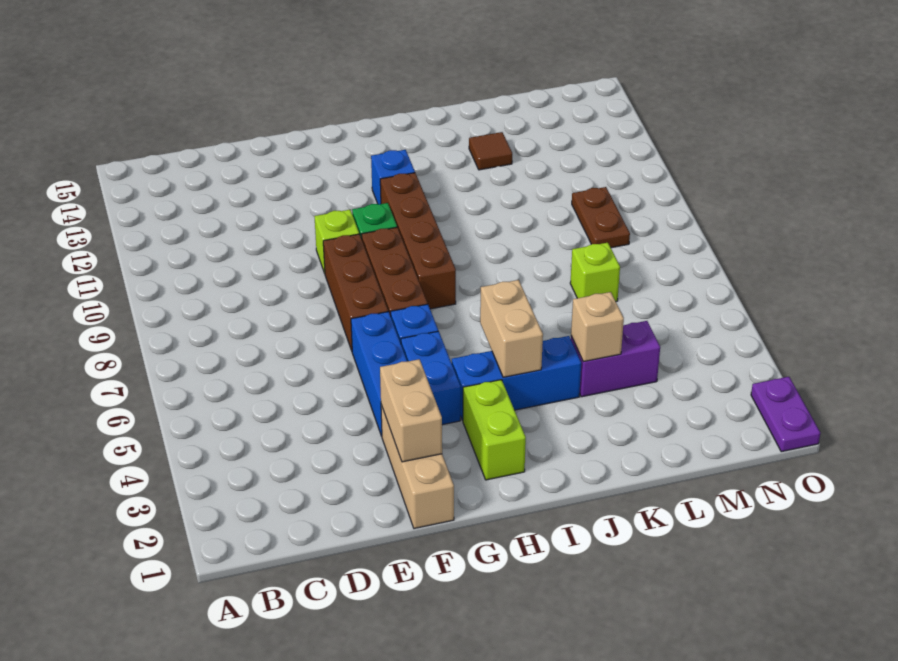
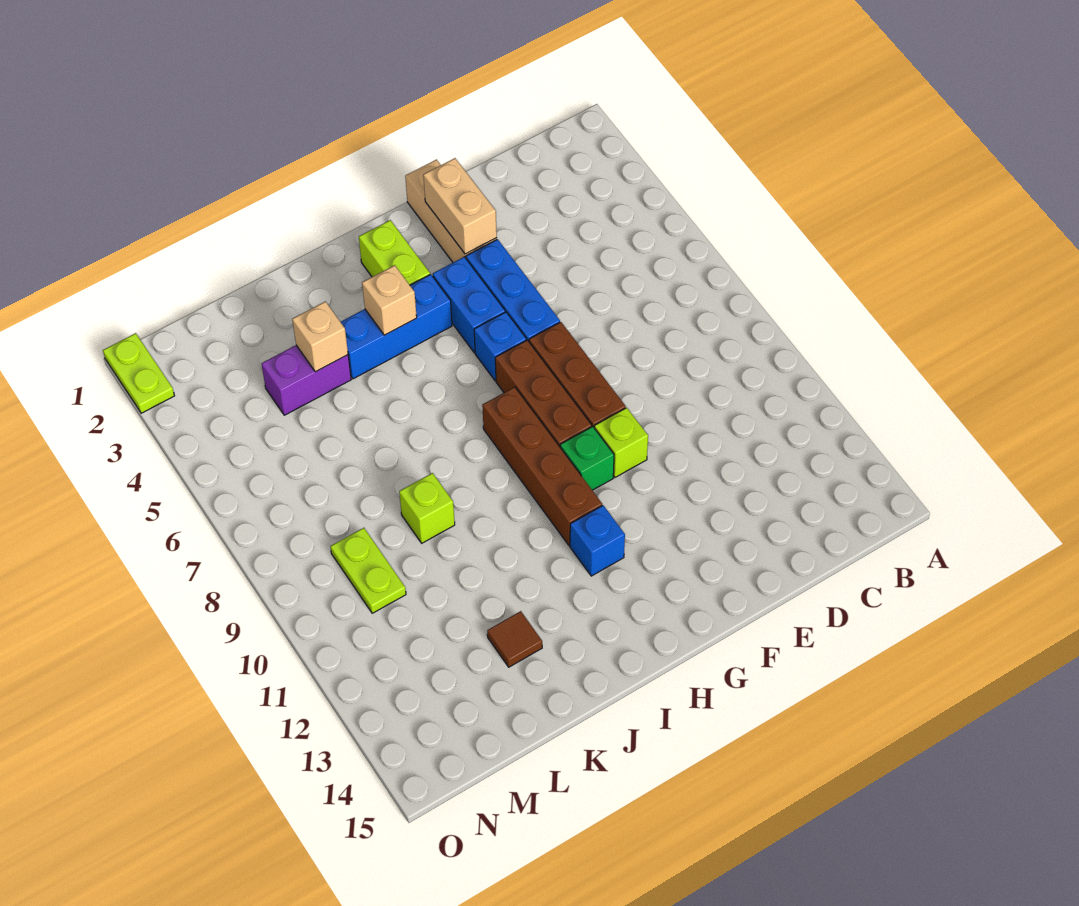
tan 1x2 brick [480,280,543,377] -> tan 1x1 brick [362,265,417,335]
lime 1x1 brick [570,243,620,302] -> lime 1x1 brick moved to [399,473,455,543]
brown 1x2 plate [572,187,630,248] -> lime 1x2 plate [330,528,406,613]
purple 1x2 plate [751,377,820,452] -> lime 1x2 plate [103,333,174,413]

